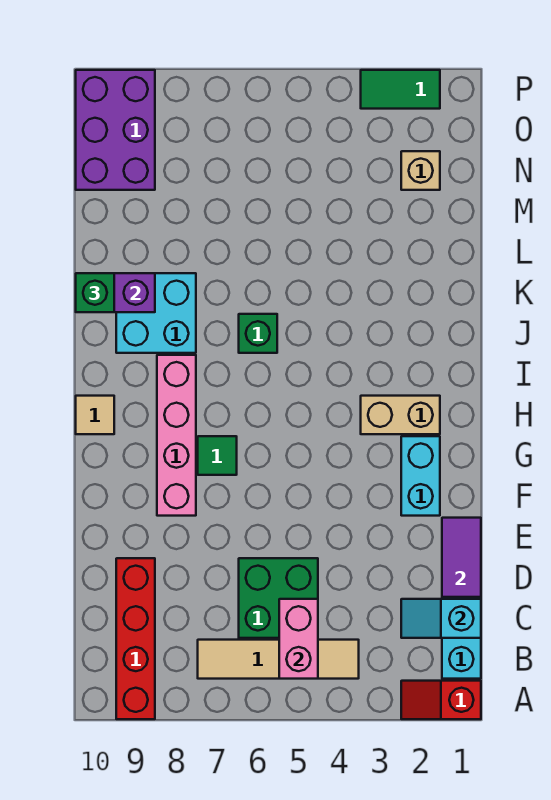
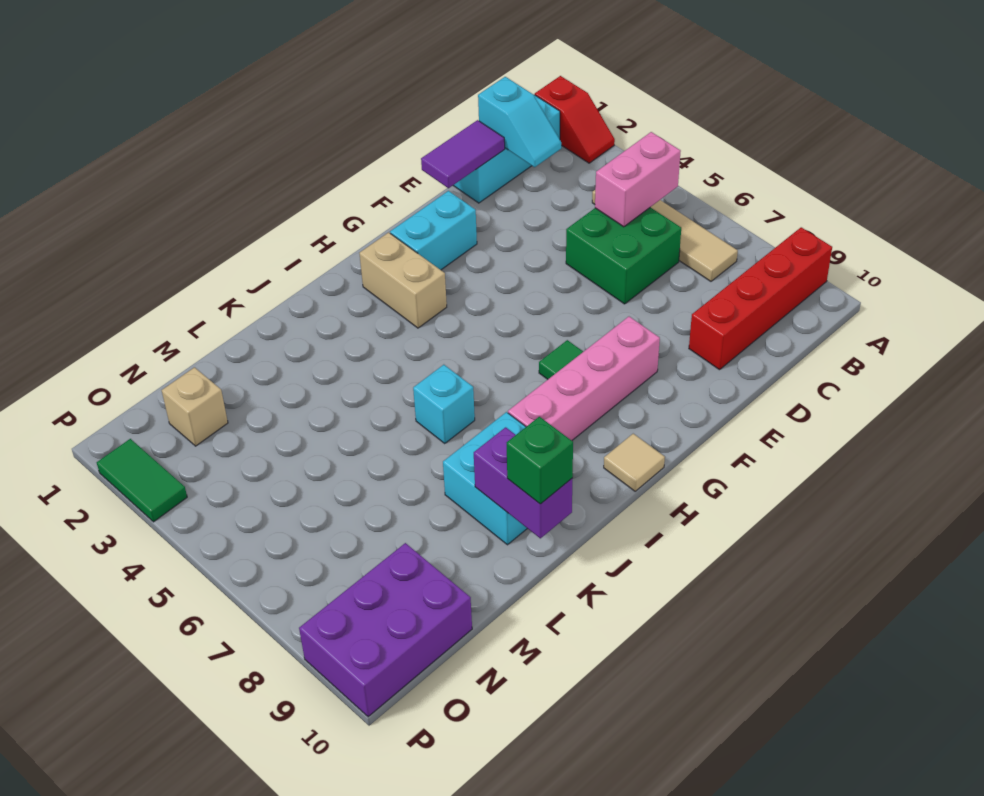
green 1x1 brick [239,314,277,353] -> cyan 1x1 brick [413,365,475,443]

